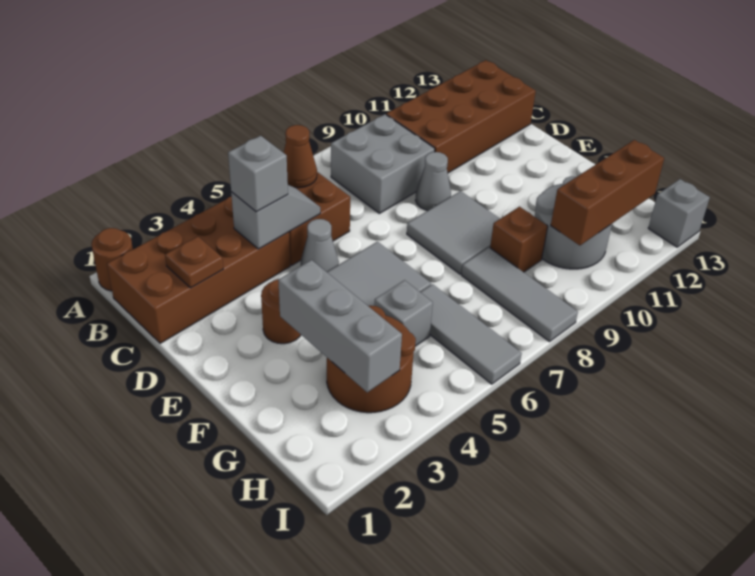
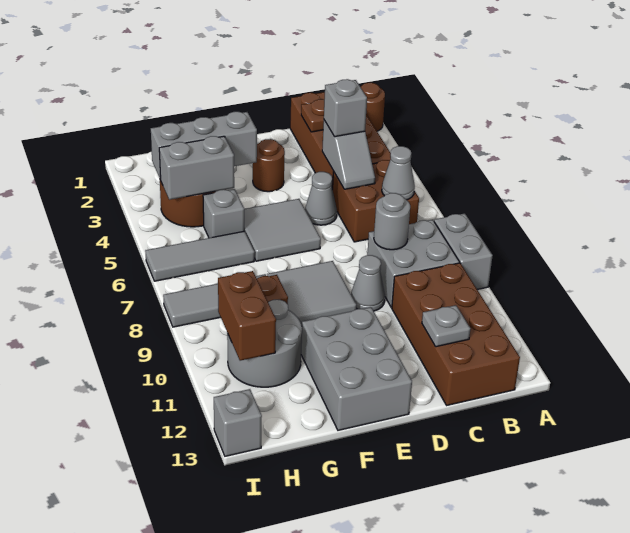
none -> grey 1x2 brick [434,213,493,289]
brown 1x1 cone [284,125,317,188] -> grey 1x1 cone [382,146,415,200]
none -> grey 1x1 round brick [374,193,410,250]
none -> grey 1x1 plate [422,305,470,347]
none -> grey 2x3 brick [301,307,412,430]
none -> grey 1x2 brick [159,136,234,200]
brown 1x3 brick [551,140,664,246] -> brown 1x2 brick [218,271,276,361]

